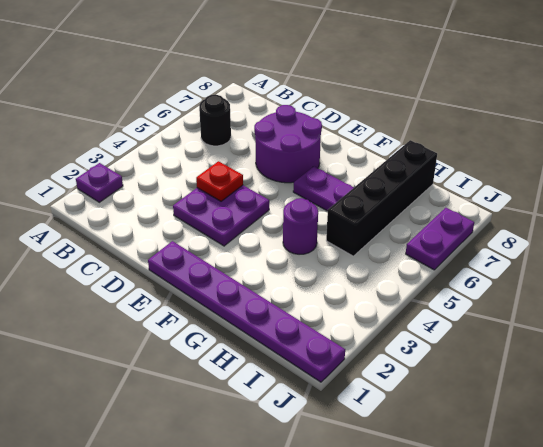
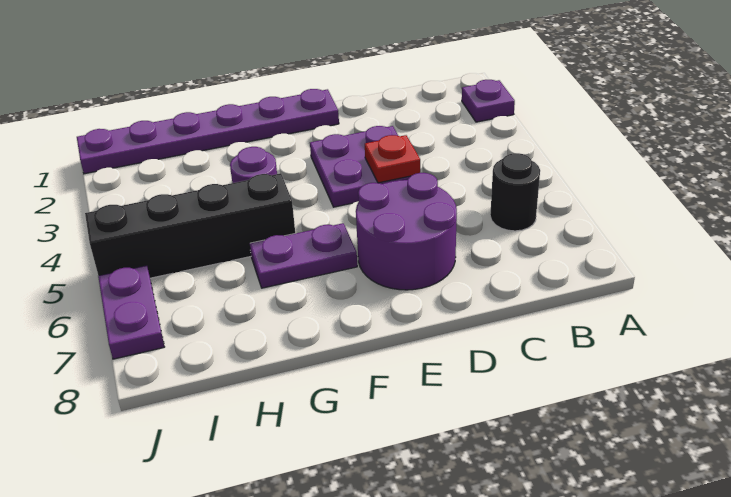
black 1x4 brick [326,140,437,256] -> black 1x4 brick turned to [85,173,295,278]

